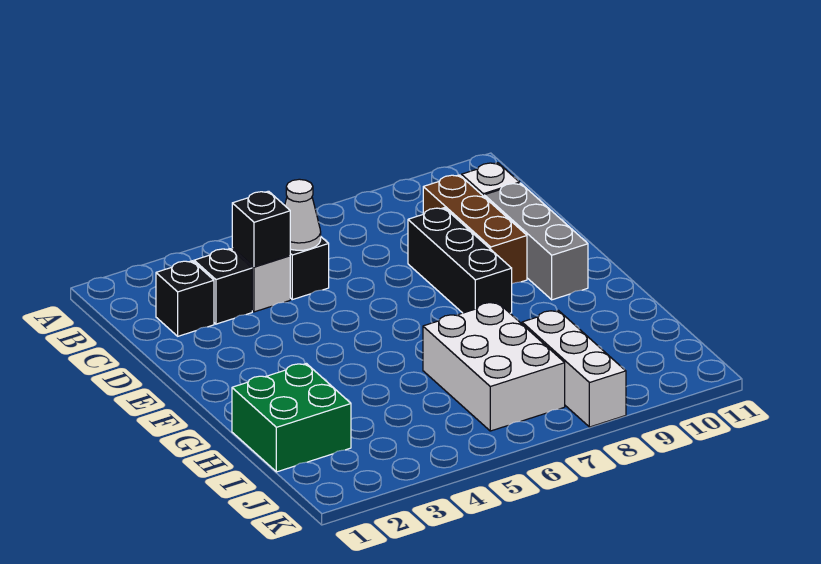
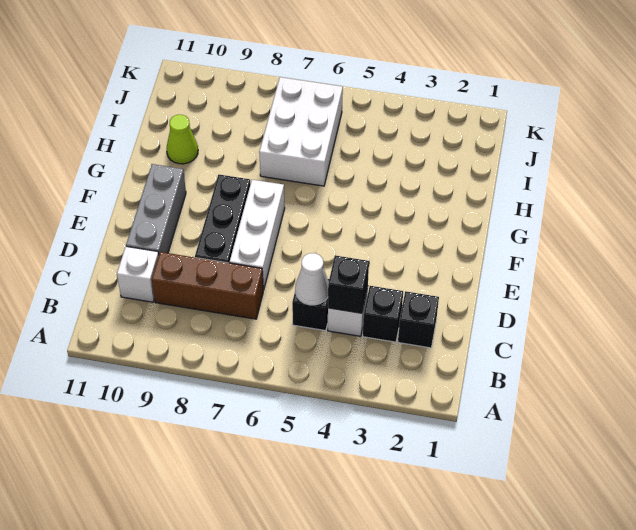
brown 1x3 brick [423,175,527,284] -> brown 1x3 brick turned to [152,252,263,319]
green 2x2 brick [232,364,351,472] -> none
none -> lime 1x1 cone [167,115,198,164]
white 1x3 brick [522,310,626,427] -> white 1x3 brick moved to [230,180,285,290]

